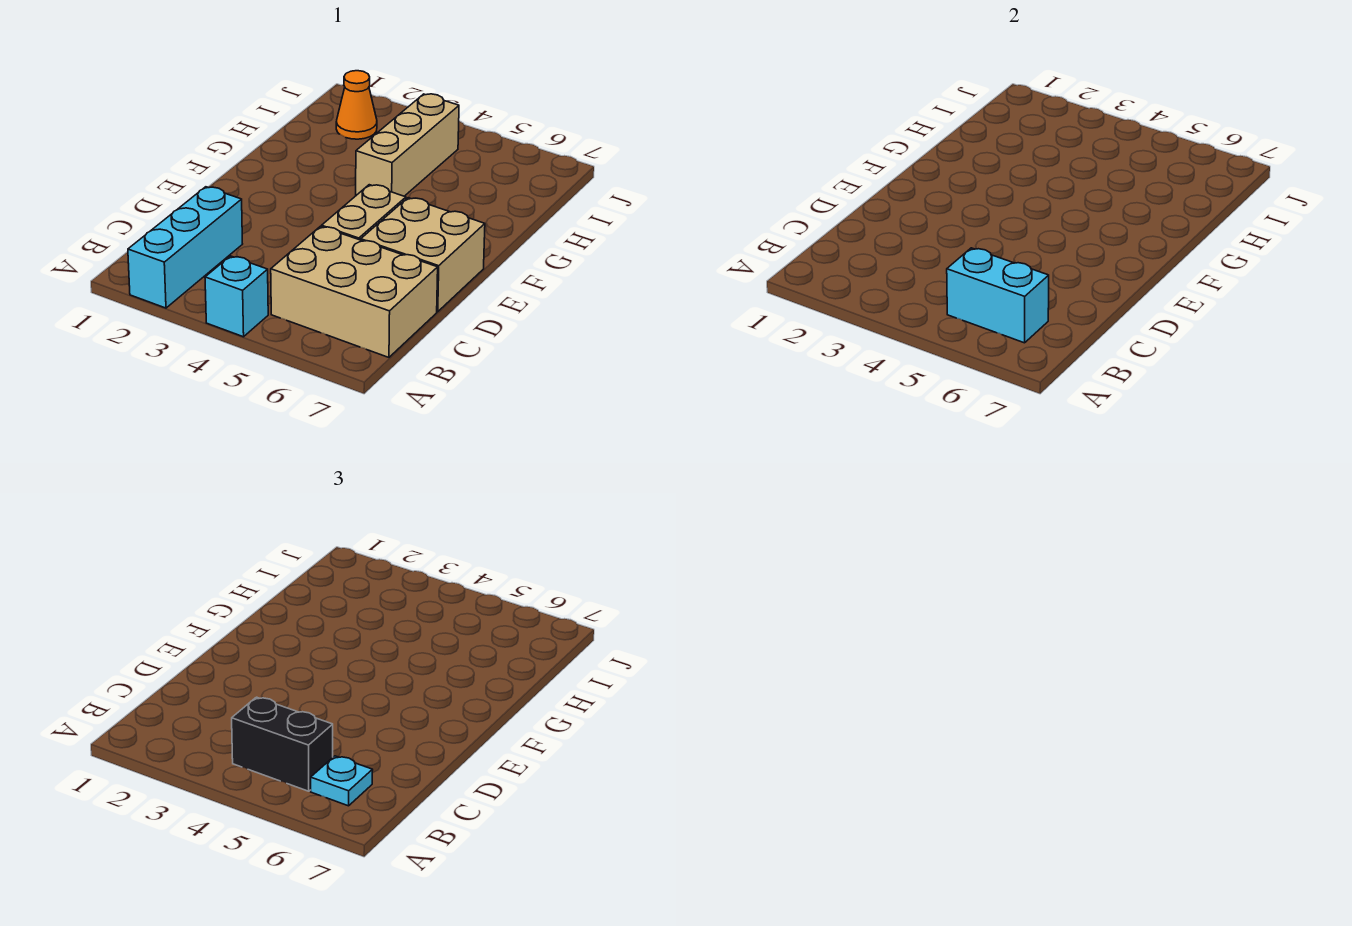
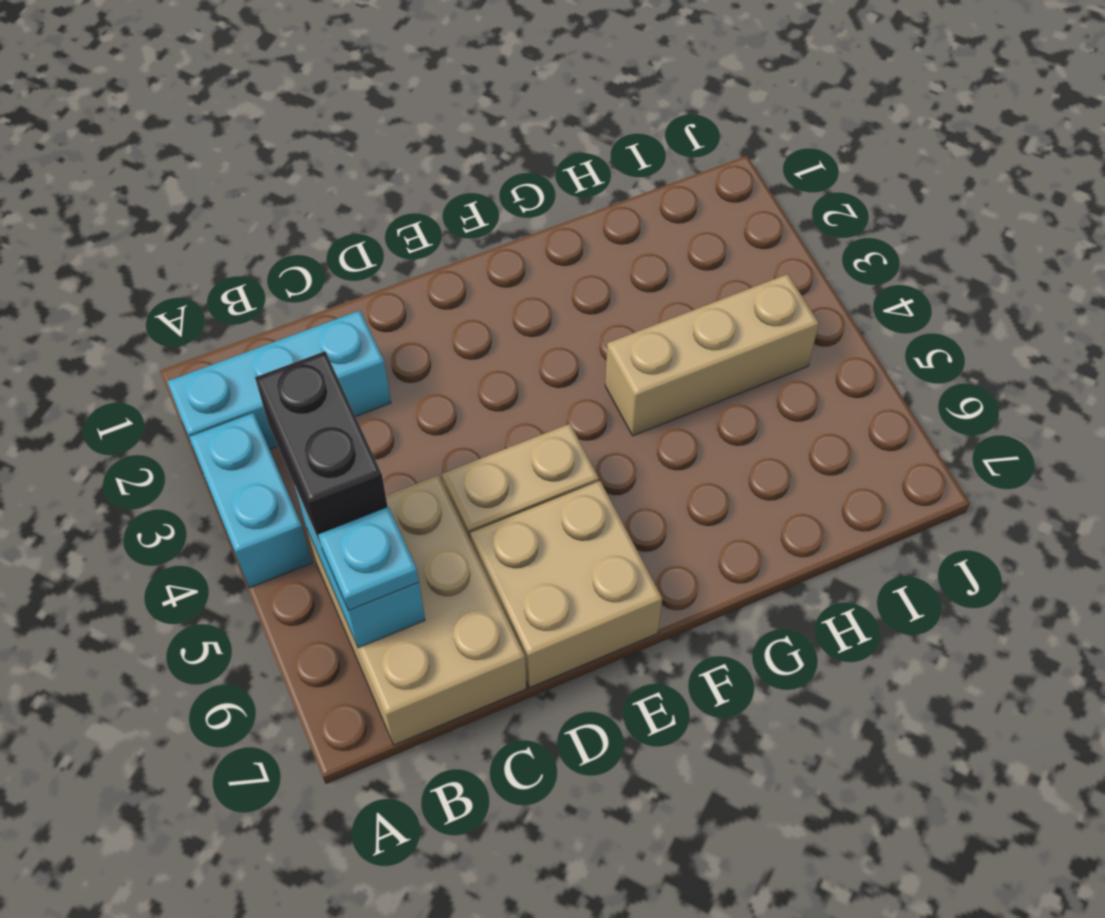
cyan 1x1 brick [205,256,268,337] -> cyan 1x2 brick [189,413,312,588]
orange 1x1 cone [336,71,377,139] -> none

